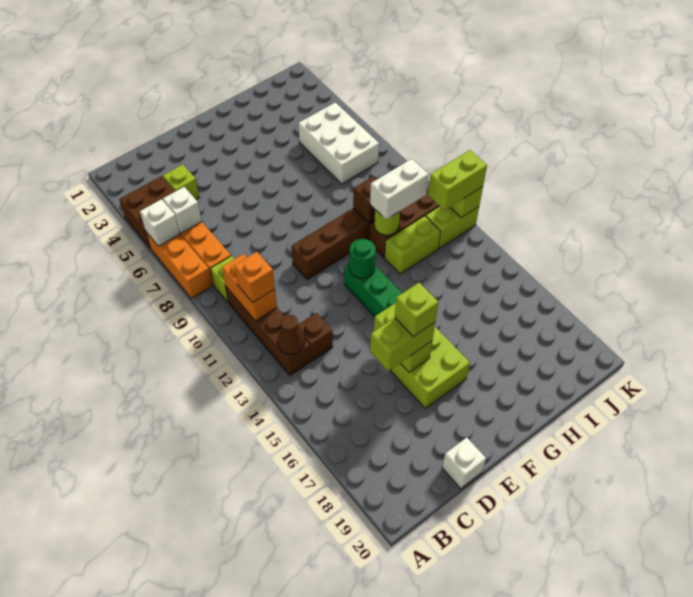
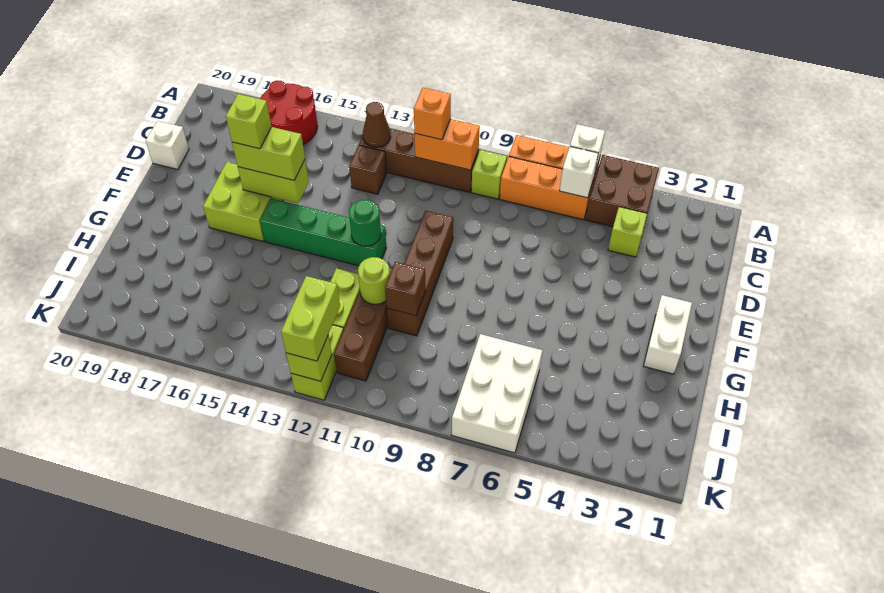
none -> red 2x2 round brick [260,80,318,144]
lime 1x2 brick [370,318,435,371] -> lime 1x2 brick turned to [232,127,305,180]
white 1x2 brick [370,159,428,220] -> white 1x2 brick moved to [644,295,692,374]
white 2x3 brick [298,102,379,184] -> white 2x3 brick turned to [452,334,542,453]

